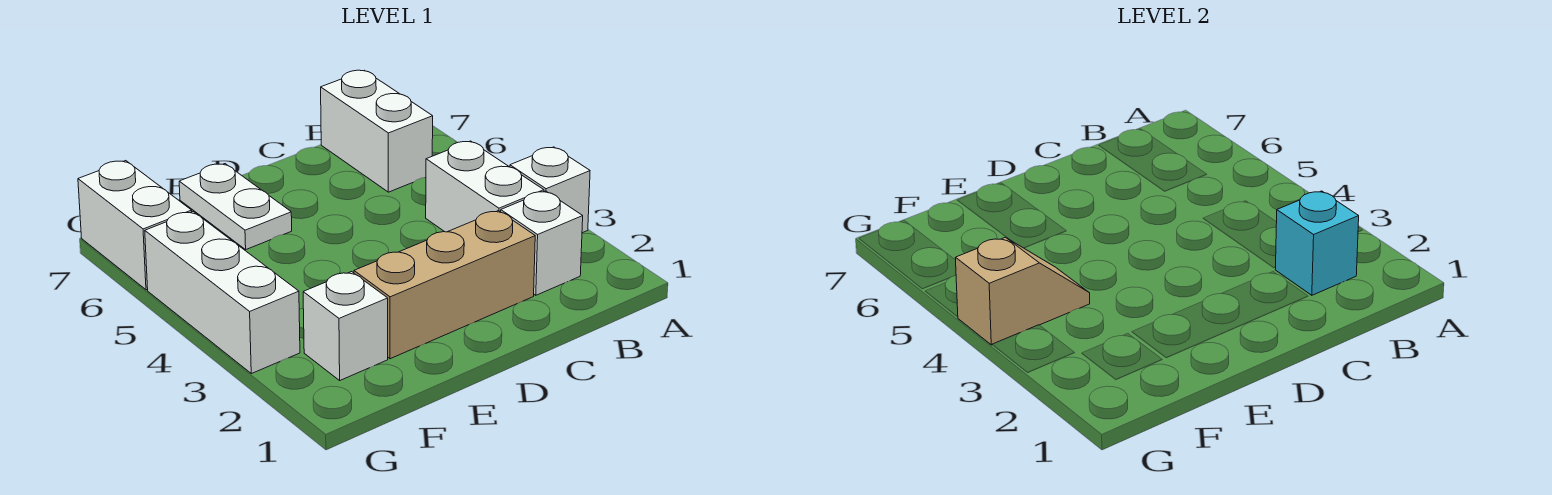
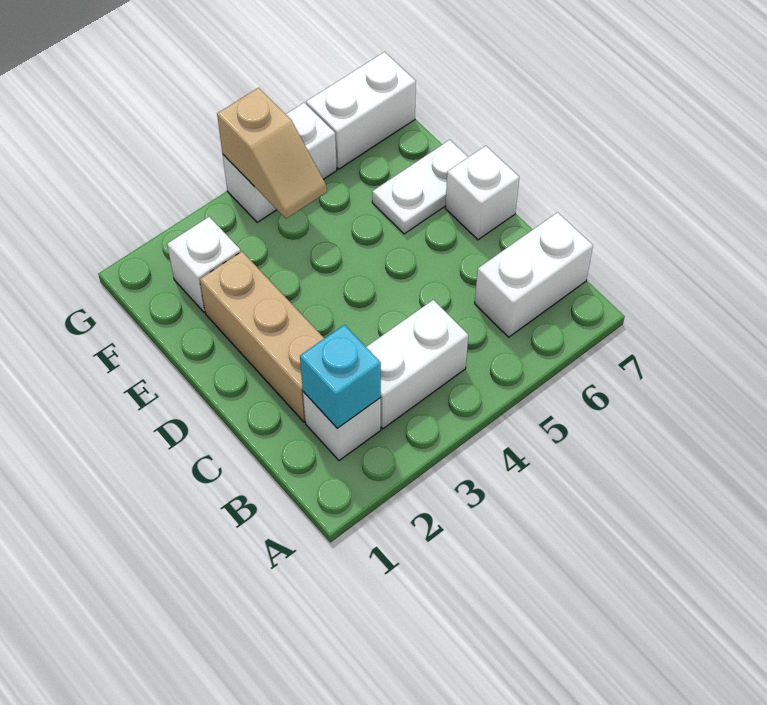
white 1x1 brick [510,147,590,233] -> white 1x1 brick moved to [445,146,519,240]
white 1x3 brick [145,212,300,374] -> white 1x2 brick [223,103,337,222]

